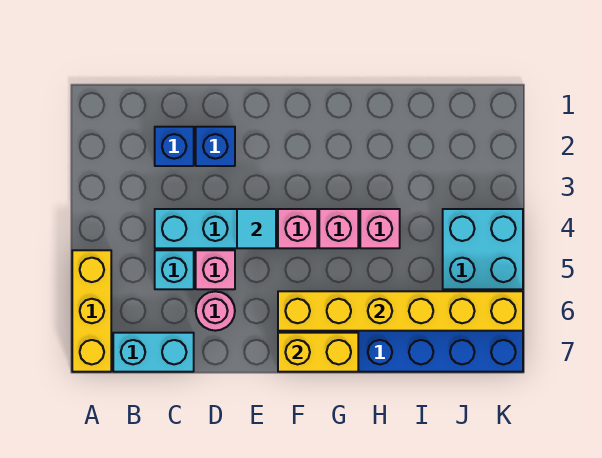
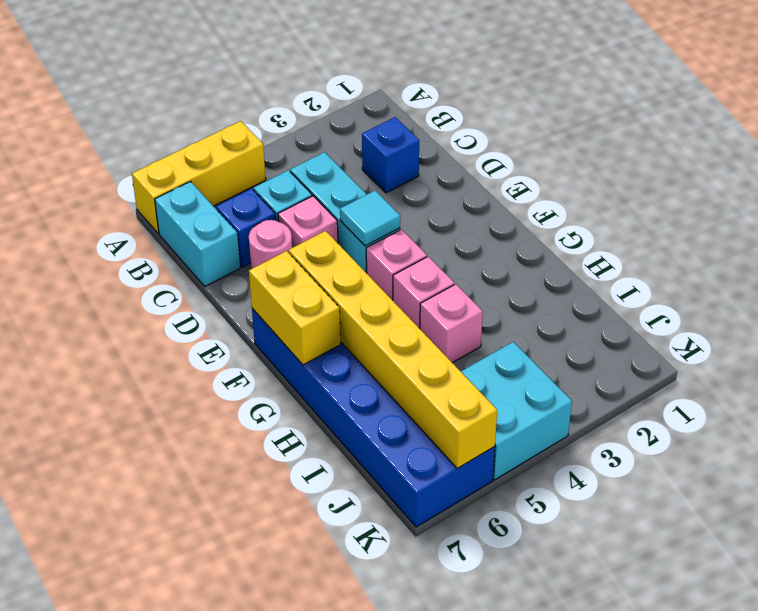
blue 1x1 brick [196,127,235,166] -> blue 1x1 brick moved to [216,189,275,267]

